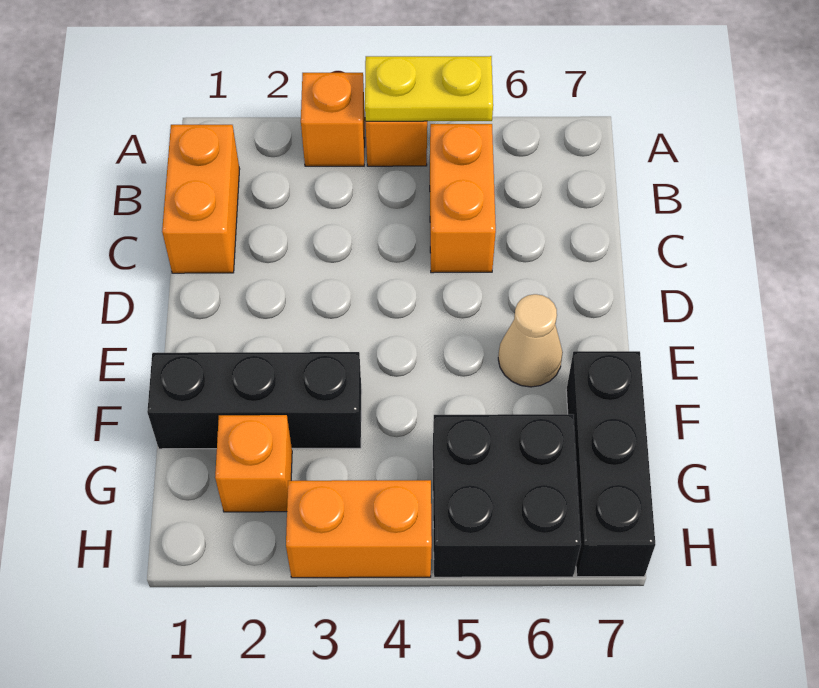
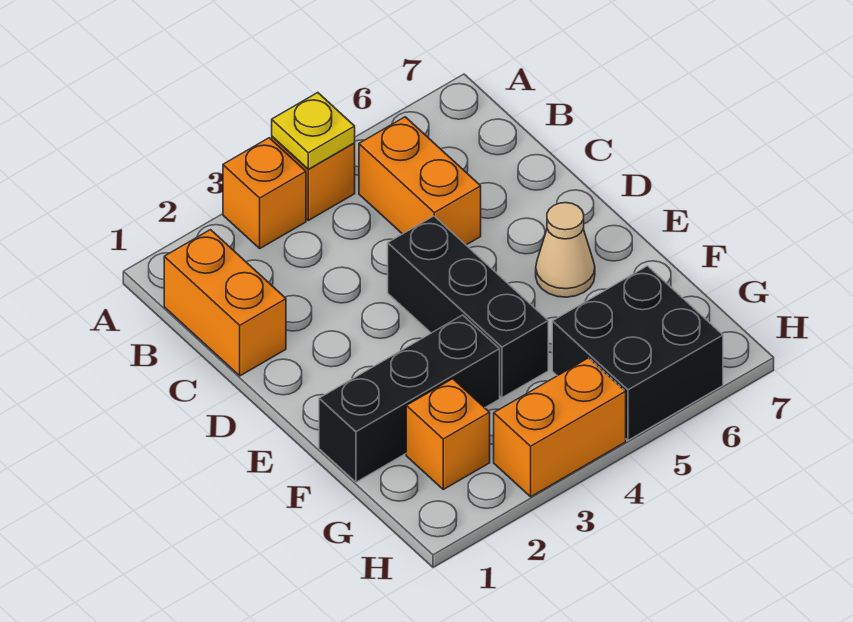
yellow 1x2 plate [365,56,493,121] -> yellow 1x1 plate [272,93,355,169]
black 1x3 brick [566,351,655,577] -> black 1x3 brick moved to [388,216,548,398]

